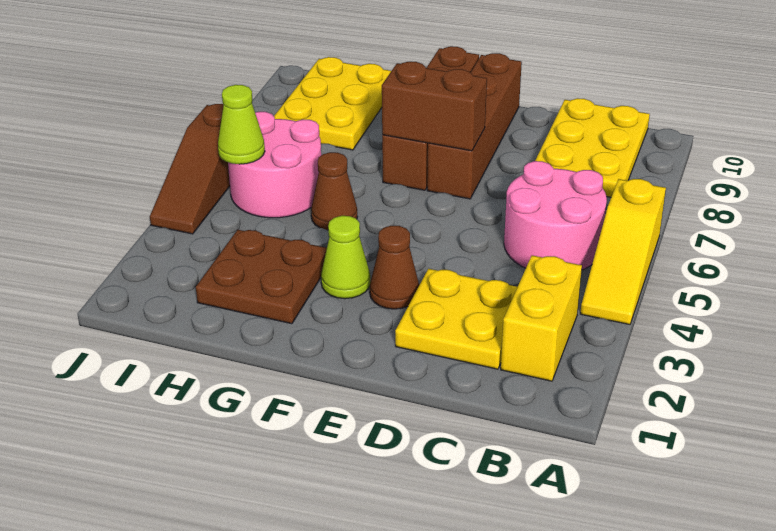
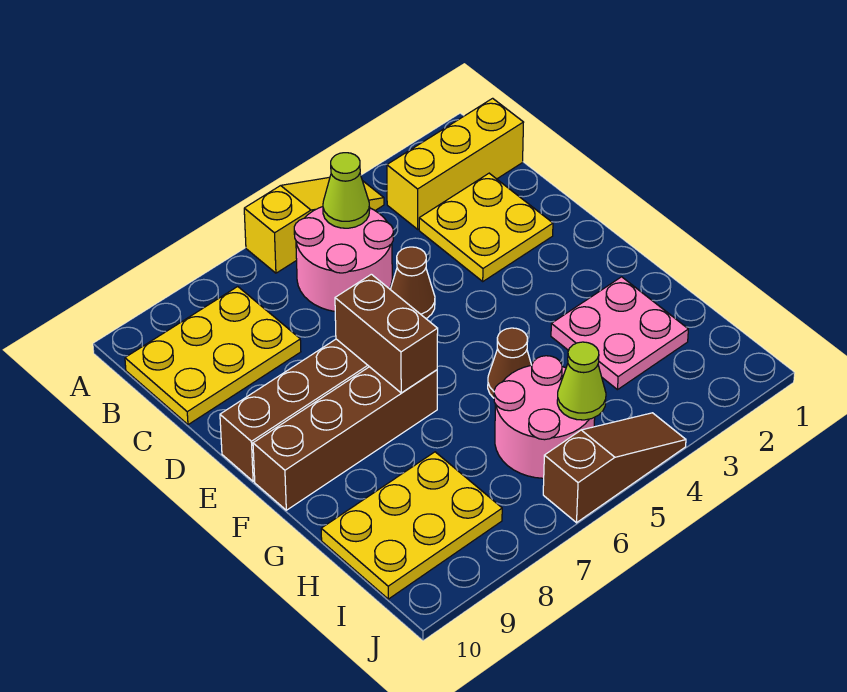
yellow 1x2 brick [501,255,582,381] -> yellow 1x3 brick [387,98,524,229]
brown 1x1 cone [370,226,419,309] -> brown 1x1 cone moved to [390,247,435,318]
lime 1x1 cone [321,216,370,299] -> lime 1x1 cone moved to [323,153,370,228]
brown 2x2 plate [196,230,327,324] -> pink 2x2 plate [551,277,688,390]

